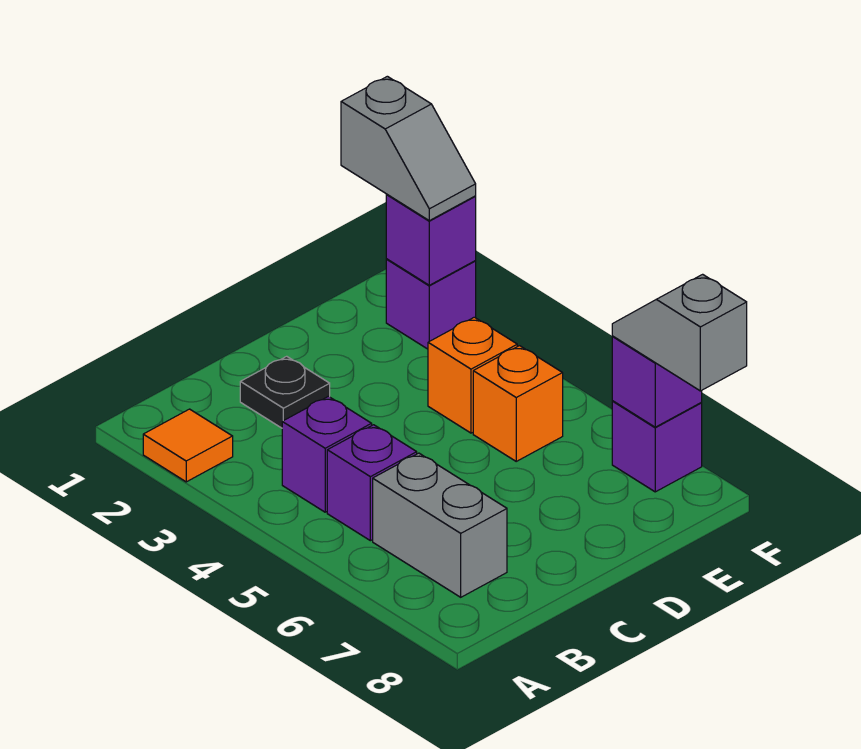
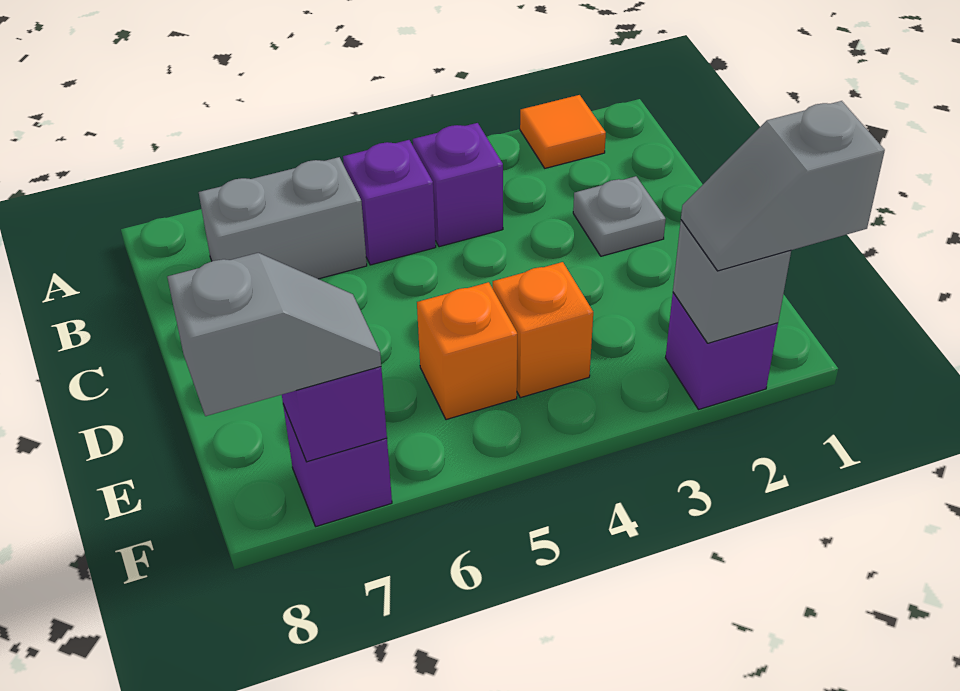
black 1x1 plate [240,356,330,428] -> grey 1x1 plate [573,176,666,256]
purple 1x1 brick [386,195,476,285] -> grey 1x1 brick [673,220,791,343]

